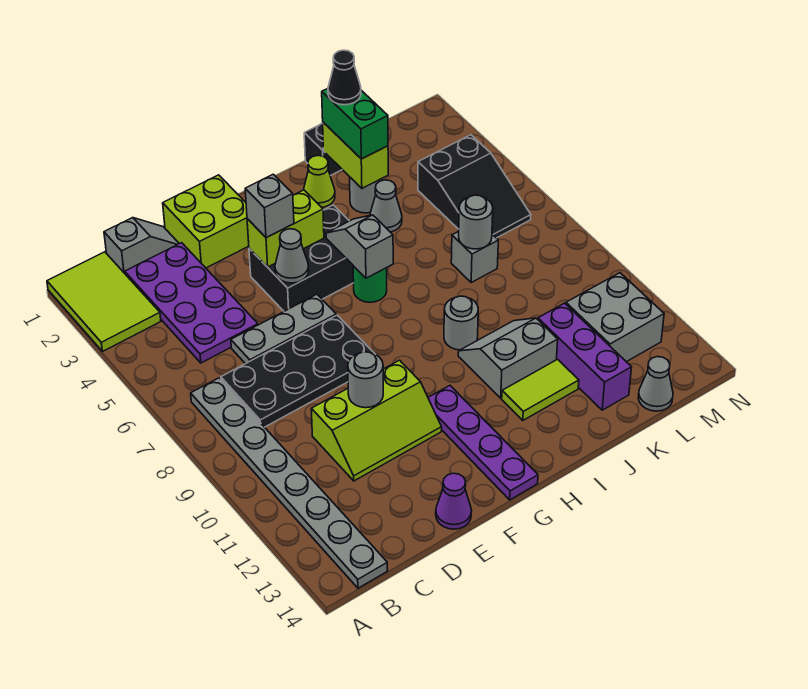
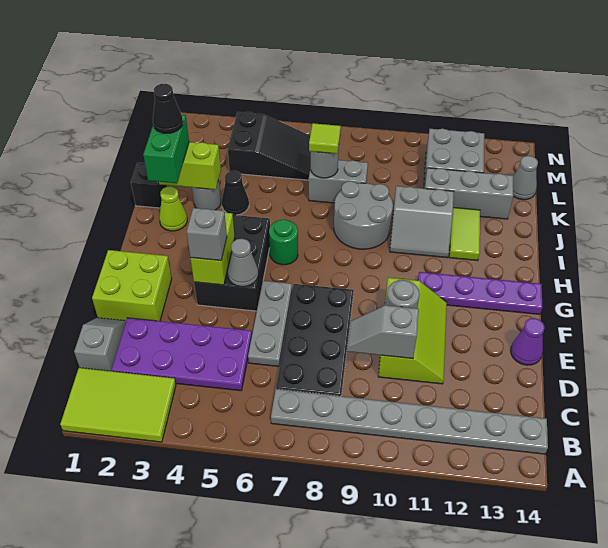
grey 1x2 slope [326,215,393,278] -> grey 1x2 slope moved to [347,305,419,359]
grey 1x1 round brick [444,296,478,350] -> grey 2x2 round brick [334,181,393,249]
grey 2x2 slope [458,318,558,398] -> grey 2x2 slope turned to [390,186,454,258]
green 1x2 brick [322,89,388,159] -> green 1x2 brick turned to [143,115,189,183]
grey 1x1 cone [370,180,402,232] -> black 1x1 cone [222,171,249,215]
grey 1x1 brick [451,231,498,282] -> grey 1x2 brick [309,160,368,203]
none -> lime 1x1 tile [309,123,341,154]
purple 1x3 brick [538,303,632,410] -> grey 1x3 brick [424,168,514,219]

